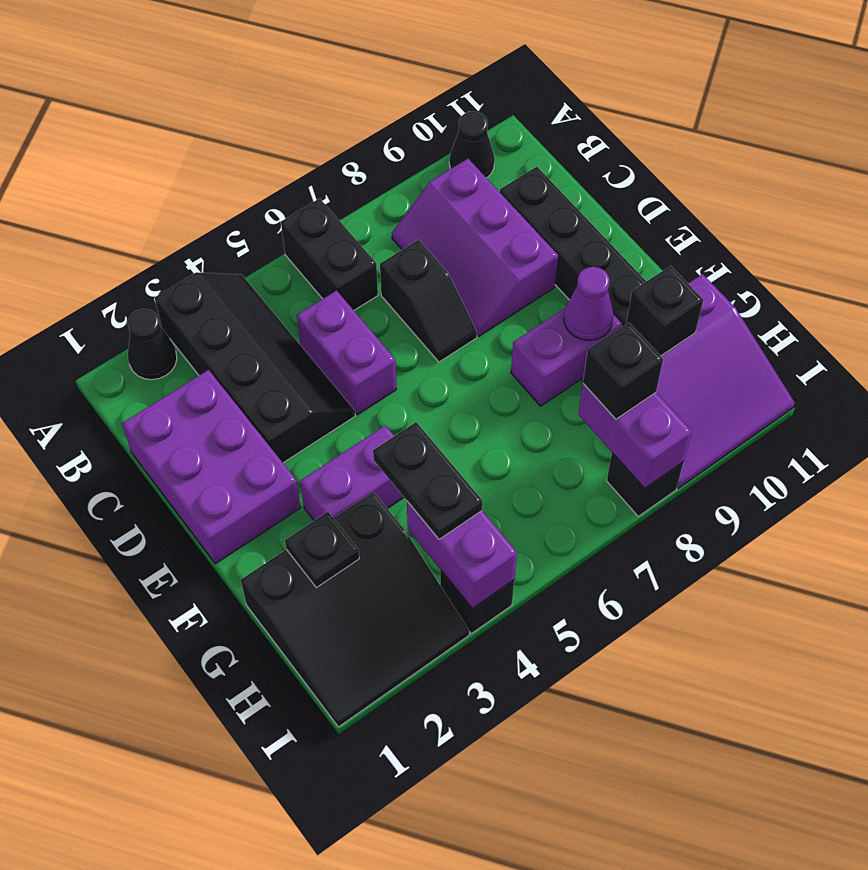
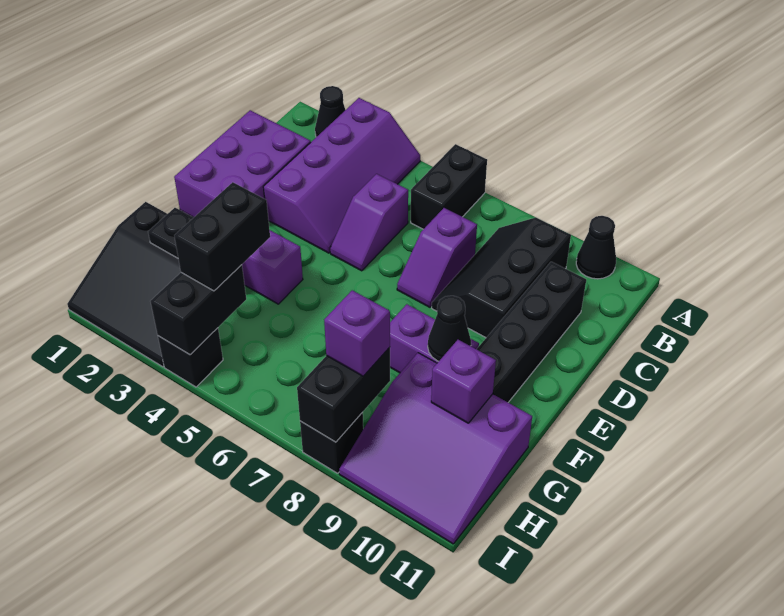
black 2x4 slope [154,272,355,463] -> purple 2x4 slope [263,98,420,253]
purple 2x3 slope [392,159,558,336] -> black 2x3 slope [432,218,571,337]
purple 1x2 brick [297,291,396,415] -> purple 1x2 slope [330,174,408,271]
black 1x2 slope [380,240,477,362] -> purple 1x2 slope [397,208,477,307]
purple 1x1 cone [564,267,613,340] -> black 1x1 cone [428,296,471,361]
black 1x2 plate [373,422,483,539] -> black 1x2 brick [174,182,270,291]
black 1x1 brick [626,266,703,356] -> purple 1x1 brick [431,340,496,423]
purple 1x2 brick [407,501,517,609] -> black 1x2 brick [150,265,246,355]
purple 1x2 brick [578,384,692,488] -> black 1x2 brick [297,347,390,442]
black 1x1 brick [583,323,663,419] -> purple 1x1 brick [324,290,390,376]

